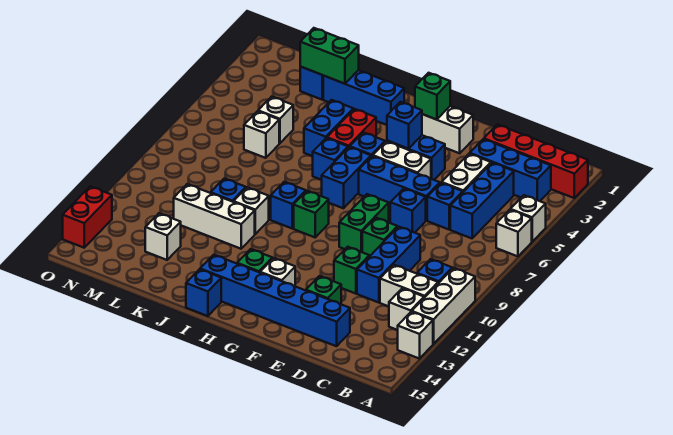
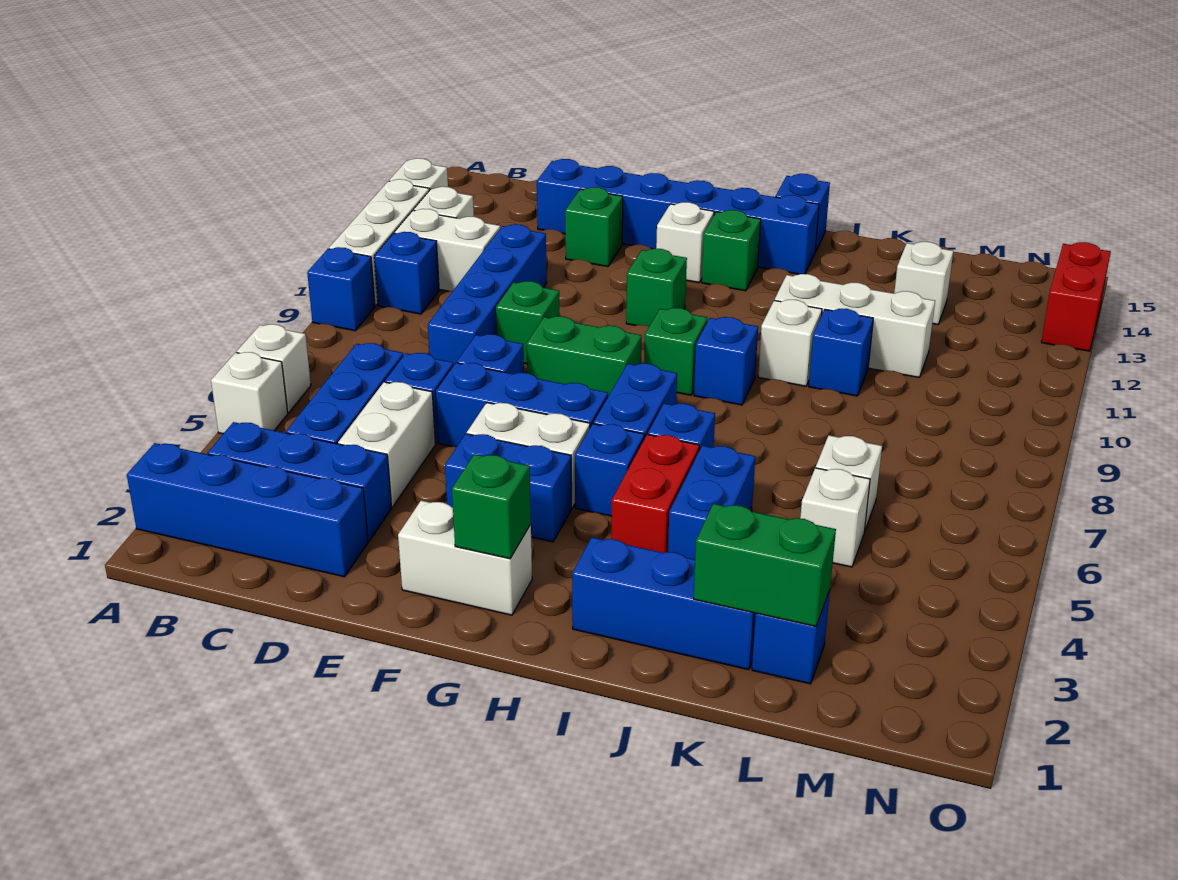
red 1x4 brick [484,124,588,198] -> blue 1x4 brick [127,443,368,577]
blue 1x3 brick [357,227,420,303] -> blue 1x4 brick [428,224,547,365]
green 1x1 brick [334,247,369,294] -> green 1x1 brick moved to [626,249,687,326]
green 1x2 brick [339,194,389,252] -> green 1x2 brick turned to [527,316,642,396]
blue 1x1 brick [387,102,422,149] -> blue 1x1 brick moved to [307,247,375,331]

